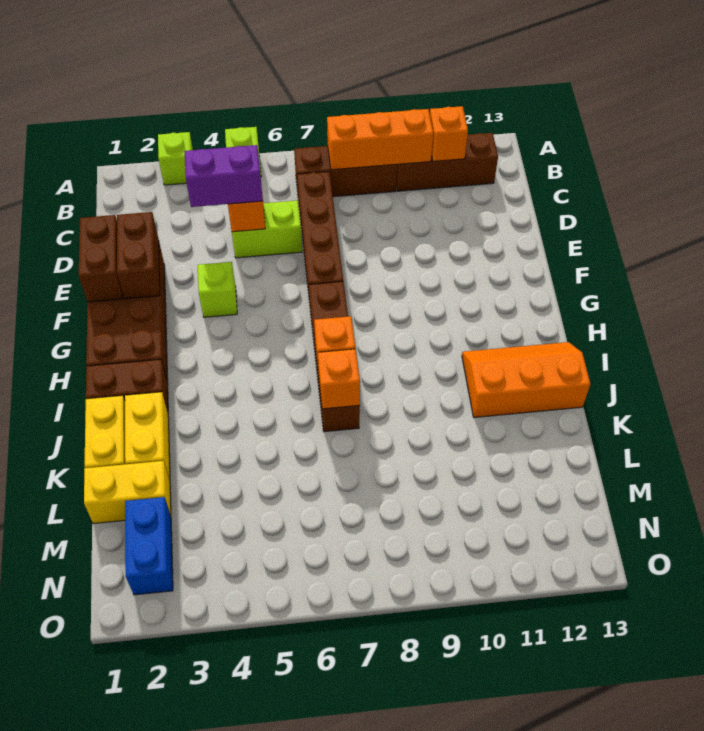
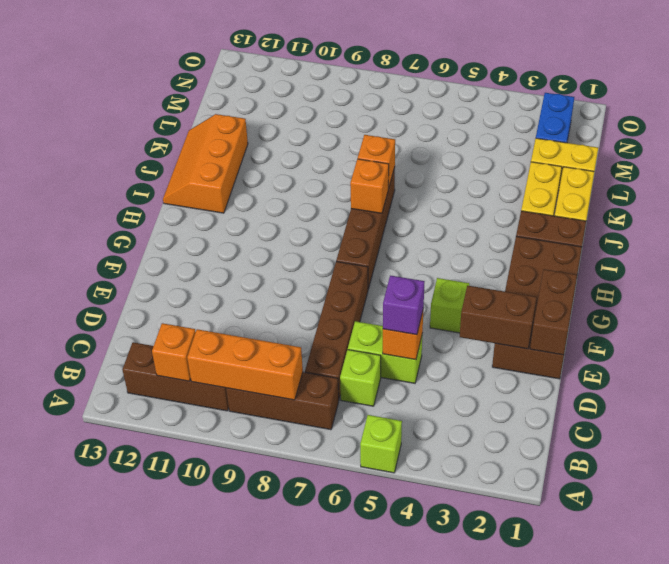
lime 1x1 brick [158,132,193,185] -> lime 1x1 brick moved to [340,350,381,406]
purple 1x2 brick [185,145,263,207] -> purple 1x1 brick [383,276,425,335]
brown 1x2 brick [117,212,160,299] -> brown 1x2 brick turned to [460,285,537,349]
orange 2x3 slope [462,342,590,417] -> orange 2x3 slope turned to [163,114,248,213]

